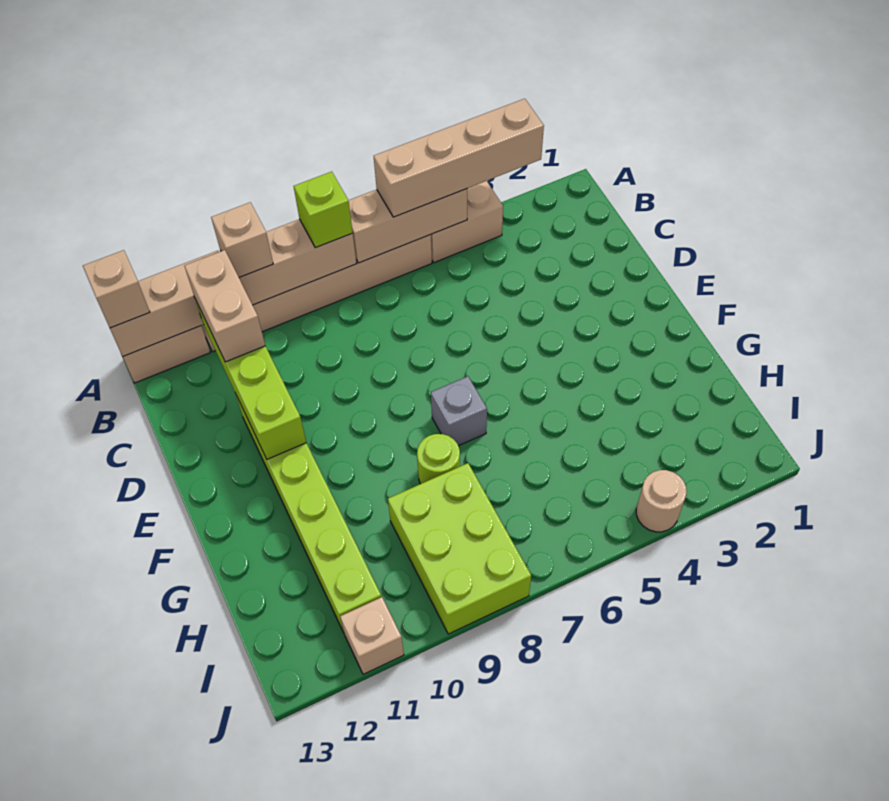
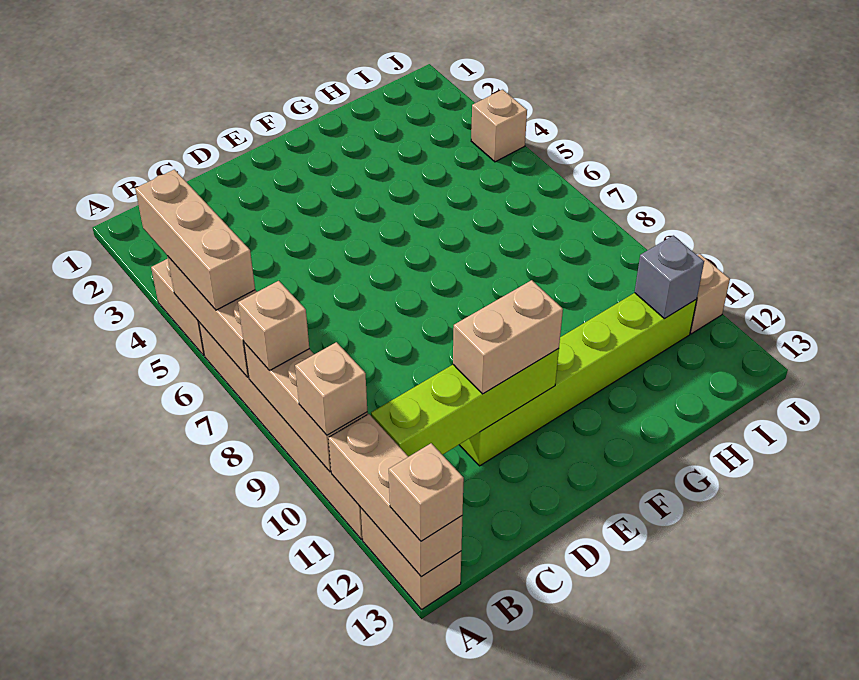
tan 1x4 brick [374,99,544,217] -> tan 1x3 brick [135,169,255,310]
lime 1x1 brick [294,172,353,248] -> tan 1x1 brick [238,281,309,371]
tan 1x2 brick [185,250,265,362] -> tan 1x2 brick moved to [453,280,563,394]
grey 1x1 brick [431,376,487,446] -> grey 1x1 brick moved to [635,235,704,319]
lime 1x1 round brick [417,434,460,484] -> none
lime 2x3 brick [388,463,531,634] -> none
tan 1x1 round brick [636,470,687,532] -> tan 1x1 brick [471,90,527,162]

